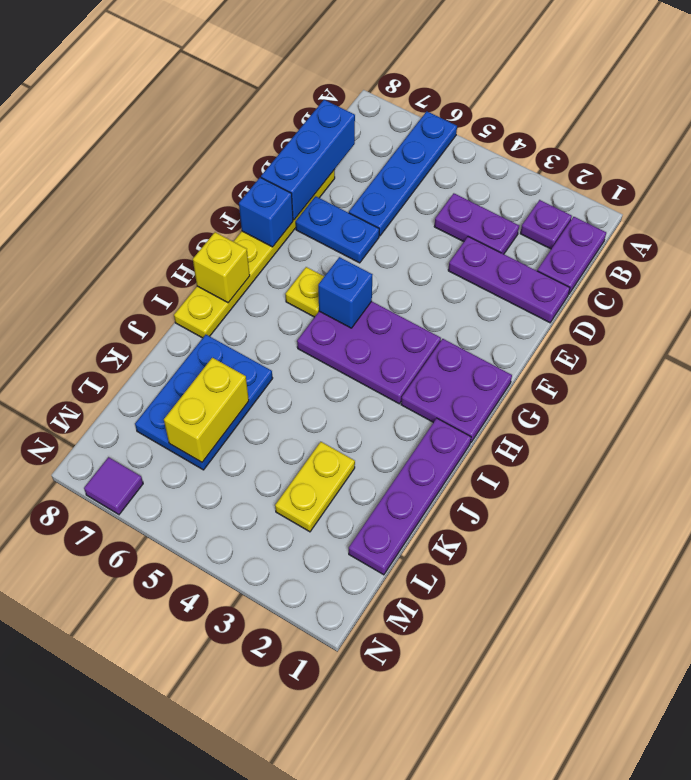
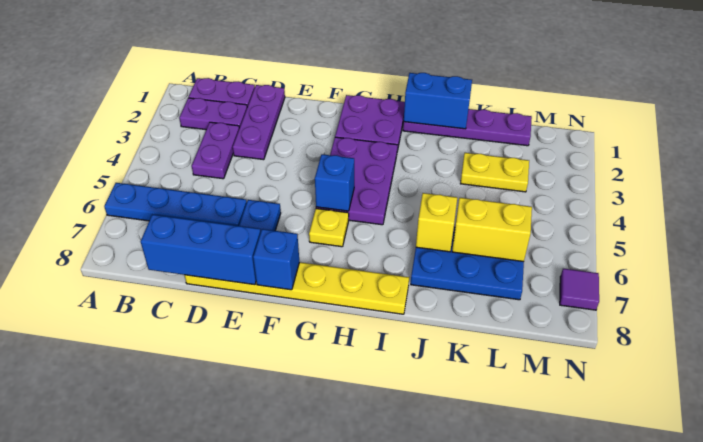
purple 1x1 plate [520,200,572,249] -> purple 1x2 plate [179,98,247,130]
yellow 1x1 brick [193,232,250,303] -> yellow 1x1 brick moved to [416,193,457,252]
none -> blue 1x2 brick [404,73,472,129]

